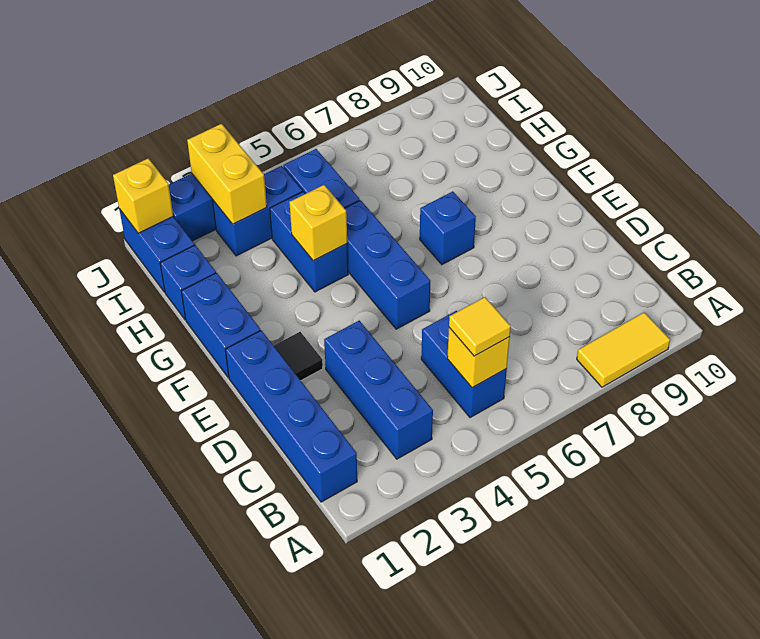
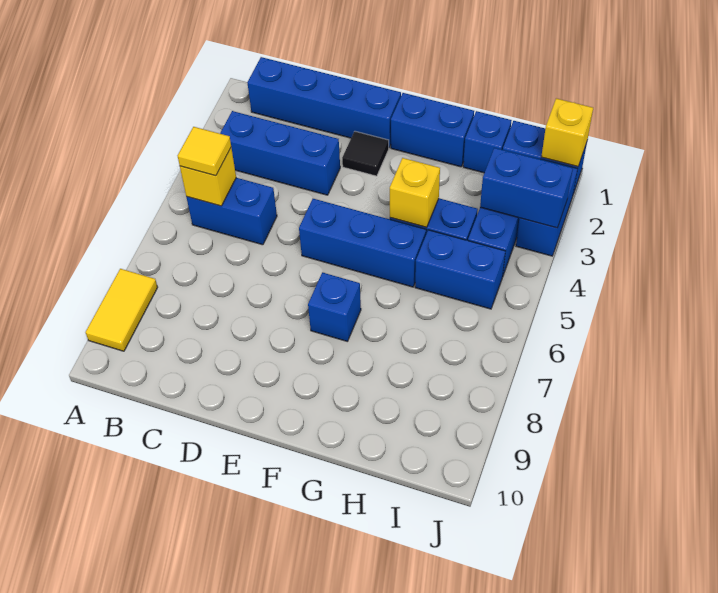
yellow 1x2 brick [187,124,267,224] -> blue 1x2 brick [480,148,573,228]

